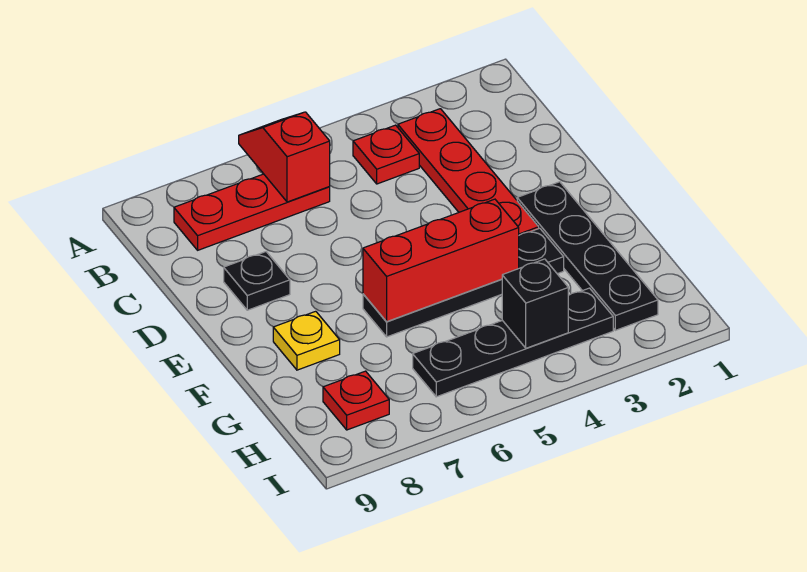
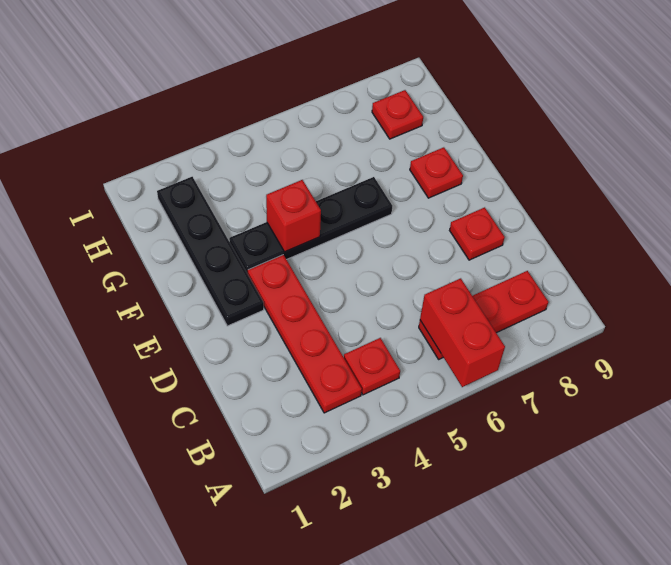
red 1x2 slope [239,112,330,202] -> red 1x2 brick [420,278,505,387]
black 1x1 plate [224,252,290,310] -> red 1x1 plate [450,207,505,260]
red 1x3 brick [363,199,519,322] -> red 1x1 brick [266,180,321,252]
yellow 1x1 plate [273,311,340,370] -> red 1x1 plate [410,147,463,198]
black 1x4 plate [413,288,613,397] -> none
black 1x1 brick [502,259,568,348] -> none

